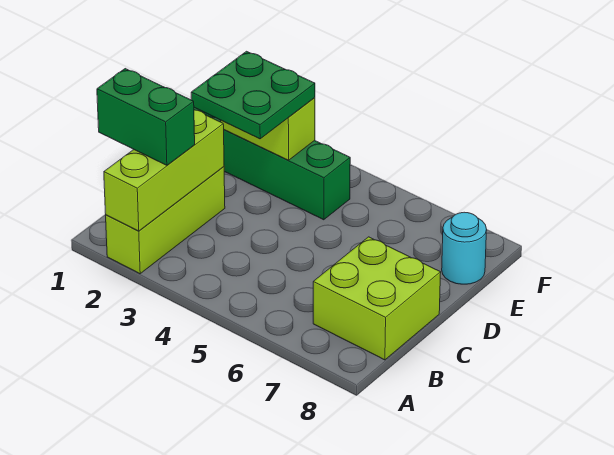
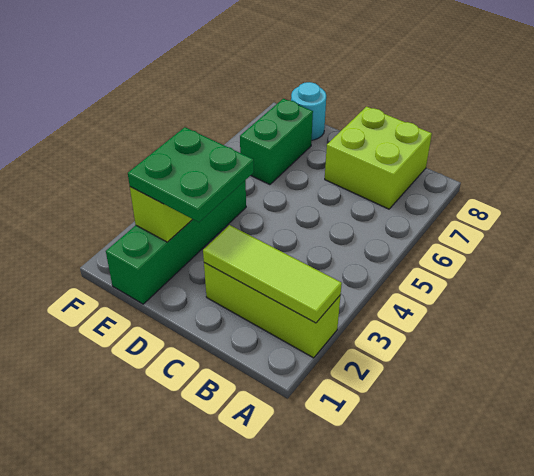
lime 1x3 brick [104,110,224,231] -> lime 1x3 tile [203,225,342,323]
green 1x2 brick [97,69,195,165] -> green 1x2 brick moved to [240,99,313,185]

